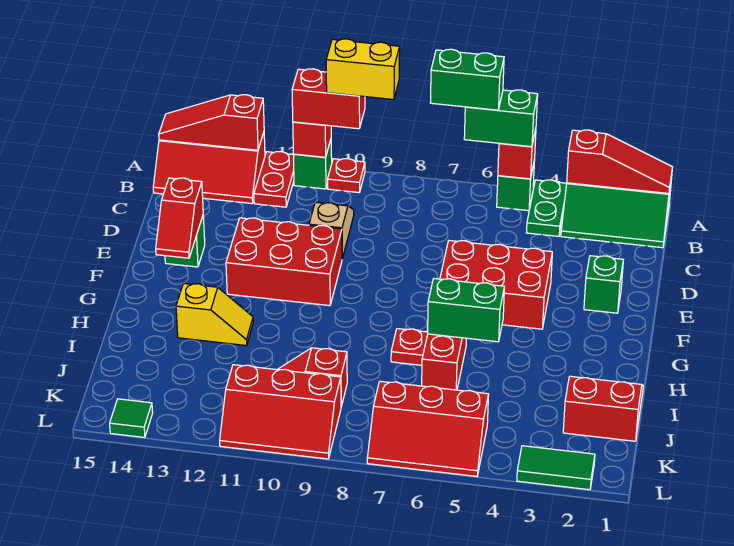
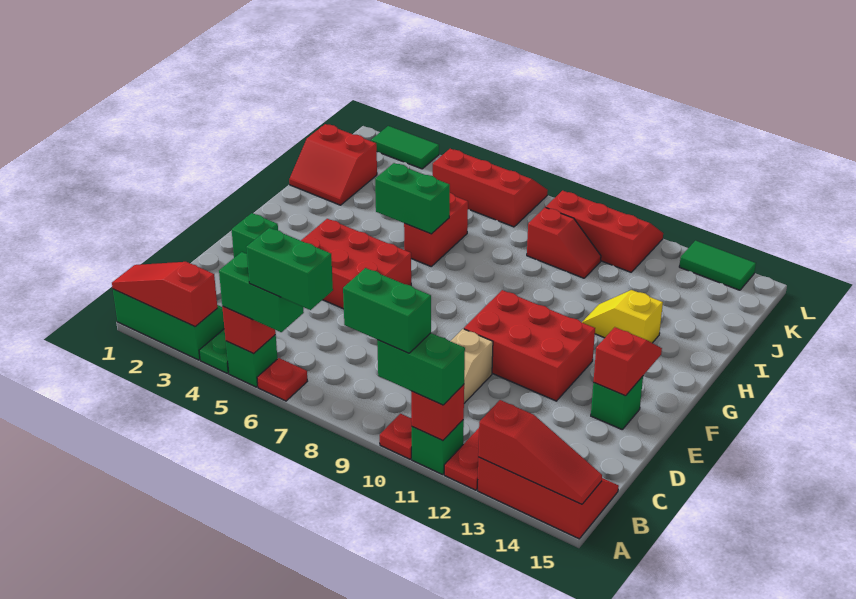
yellow 1x2 brick [326,39,400,100] -> green 1x2 brick [343,268,431,353]
red 1x2 brick [292,69,365,129] -> green 1x2 brick [377,333,465,405]
red 1x1 plate [391,329,428,365] -> red 1x1 plate moved to [257,358,307,401]
green 1x1 tile [110,399,153,438] -> green 1x2 tile [679,241,756,290]

